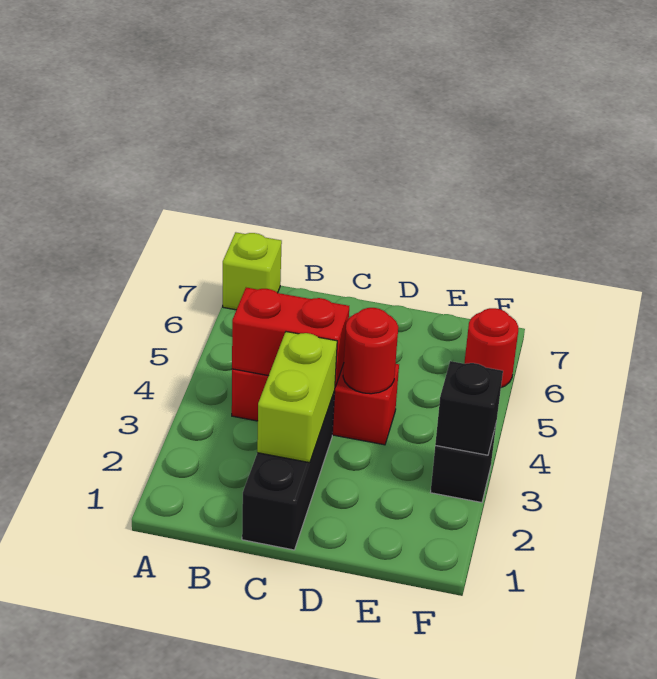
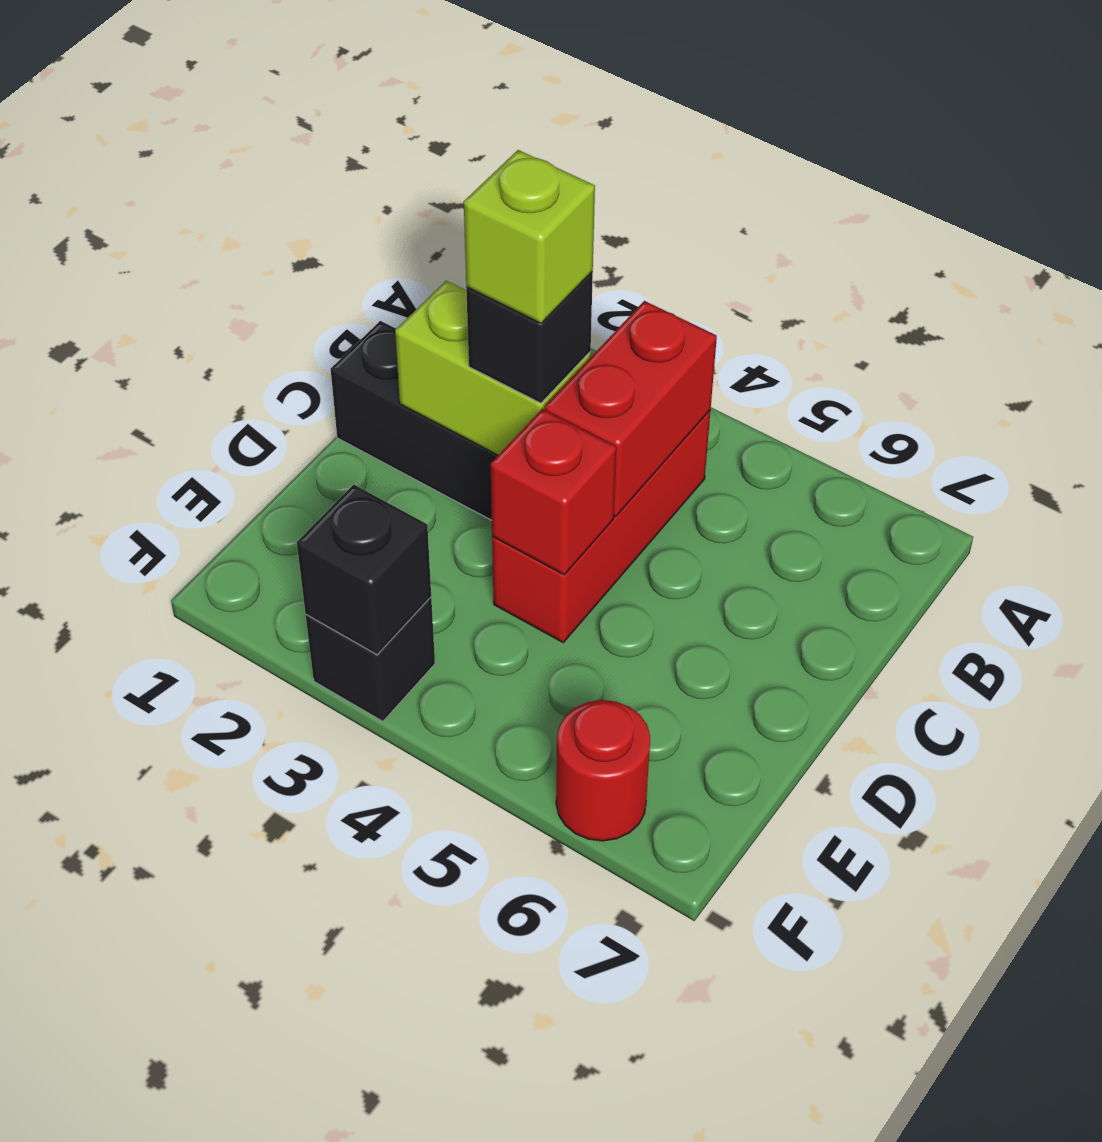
lime 1x1 brick [223,232,282,310] -> lime 1x1 brick moved to [464,150,595,323]
none -> black 1x1 brick [466,272,593,403]
red 1x1 round brick [343,308,398,394] -> red 1x1 brick [491,409,616,575]

